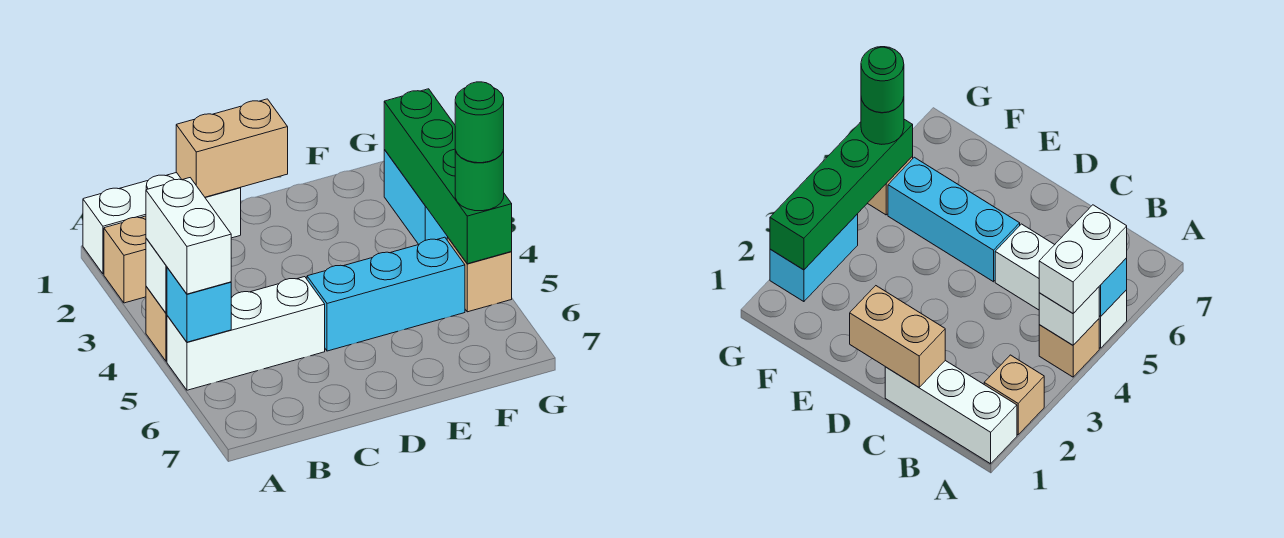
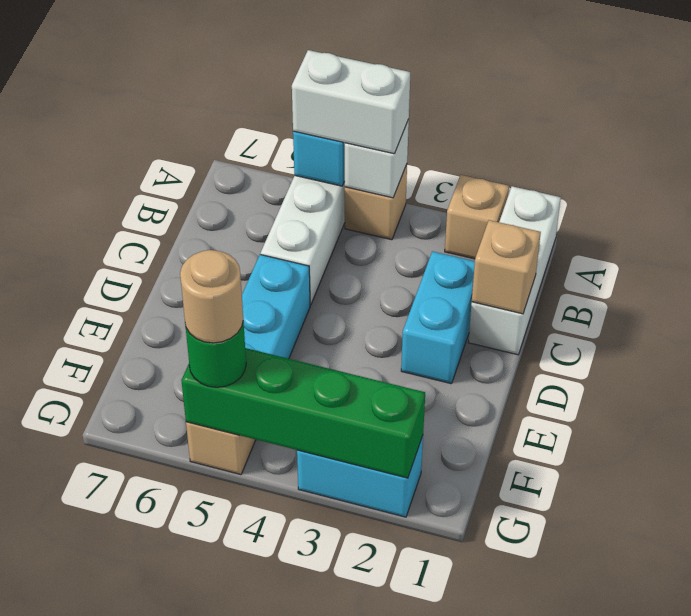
tan 1x2 brick [176,99,288,197] -> tan 1x1 brick [472,220,541,314]
none -> cyan 1x2 brick [401,251,475,384]
green 1x1 round brick [455,82,504,163] -> tan 1x1 round brick [180,250,243,343]

